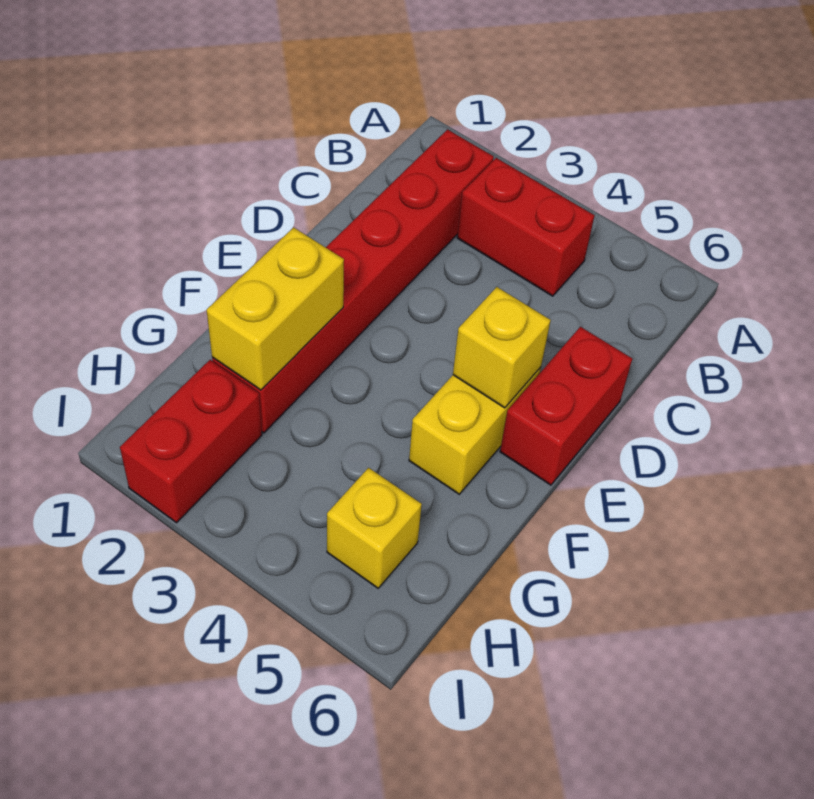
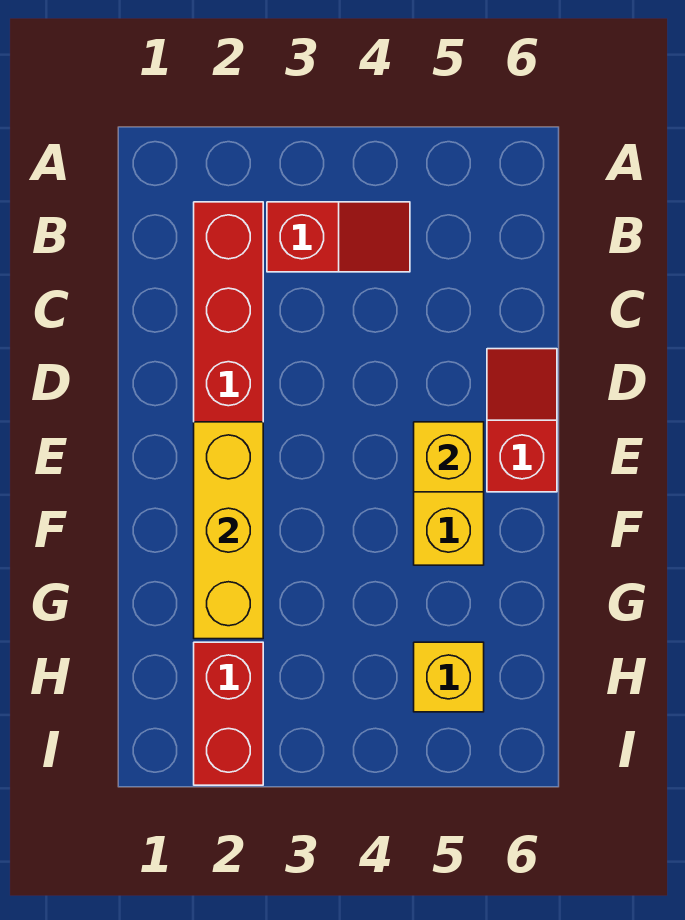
red 1x2 brick [457,158,595,296] -> red 1x2 slope [267,202,410,272]
red 1x2 brick [500,327,632,485] -> red 1x2 slope [487,349,557,492]
yellow 1x2 brick [207,227,344,390] -> yellow 1x3 brick [194,422,263,639]

